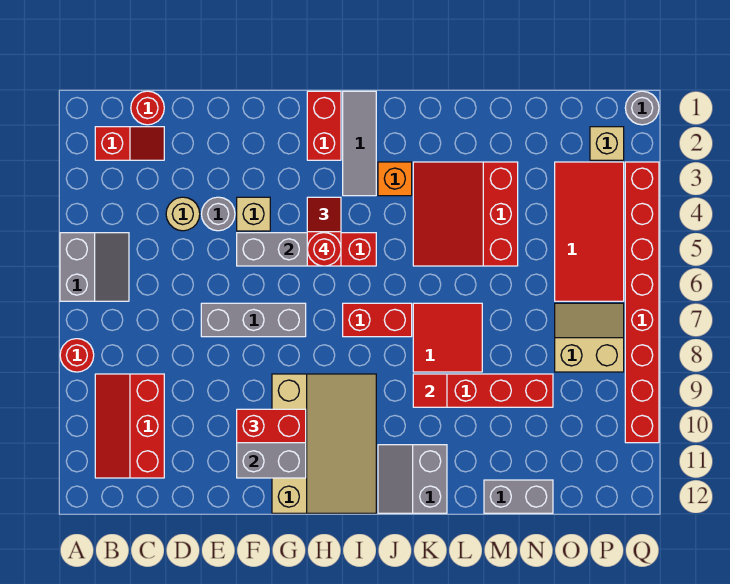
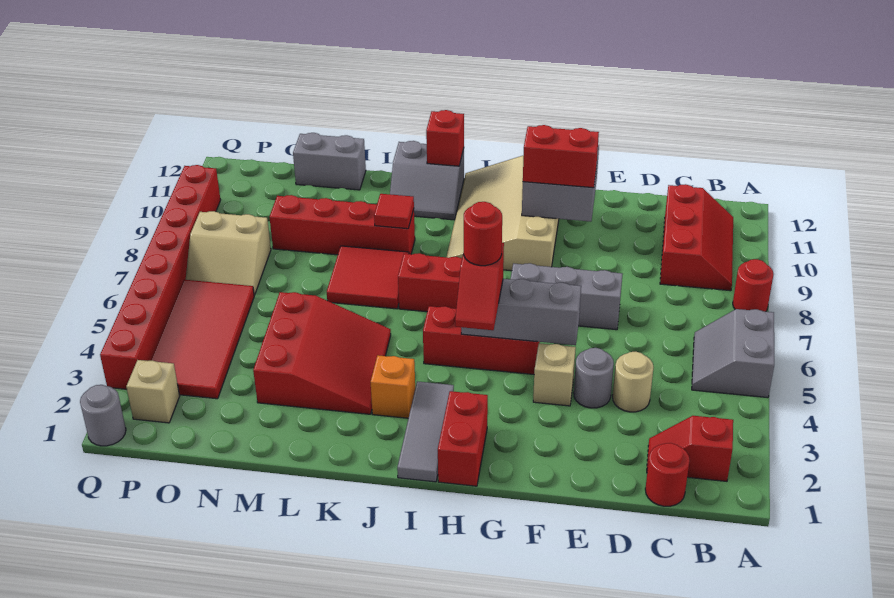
grey 2x2 slope [378,445,447,513] -> grey 2x2 slope turned to [390,141,464,220]
none -> red 1x1 brick [426,110,464,166]

